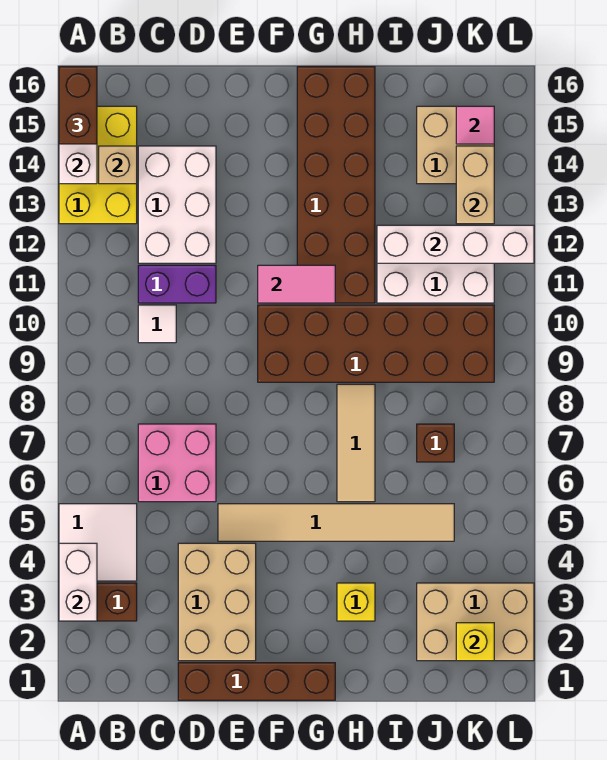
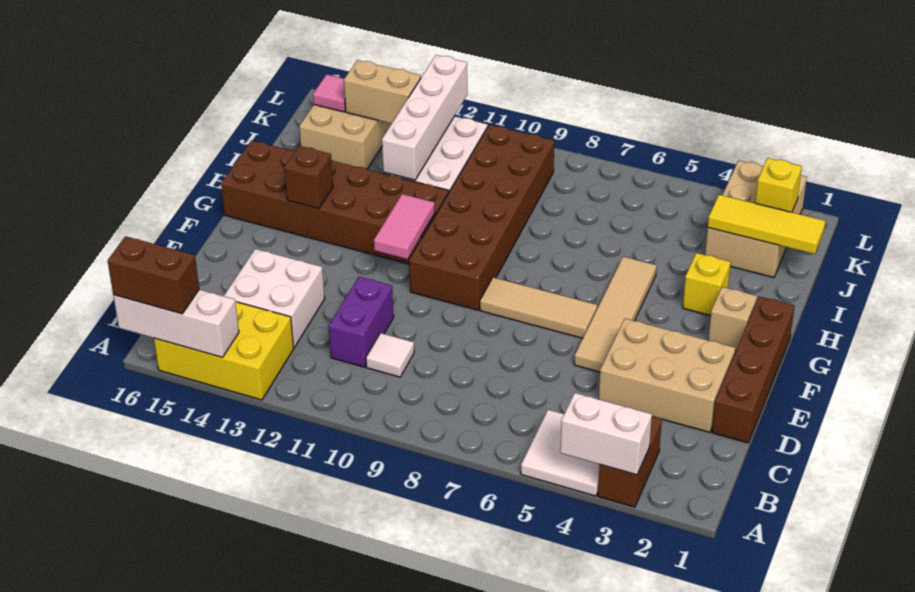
tan 1x1 brick [99,146,137,184] -> tan 1x1 brick moved to [708,287,757,350]
pink 2x2 brick [138,424,216,502] -> none
white 2x3 brick [138,146,216,263] -> white 2x2 brick [224,249,325,347]
tan 1x6 tile [218,504,454,541] -> tan 1x4 tile [574,257,657,372]
tan 1x3 tile [337,384,375,502] -> tan 1x3 tile moved to [480,277,597,338]
none -> yellow 1x3 tile [708,195,826,254]
brown 1x1 brick [417,424,454,462] -> brown 1x1 brick moved to [284,146,333,209]

